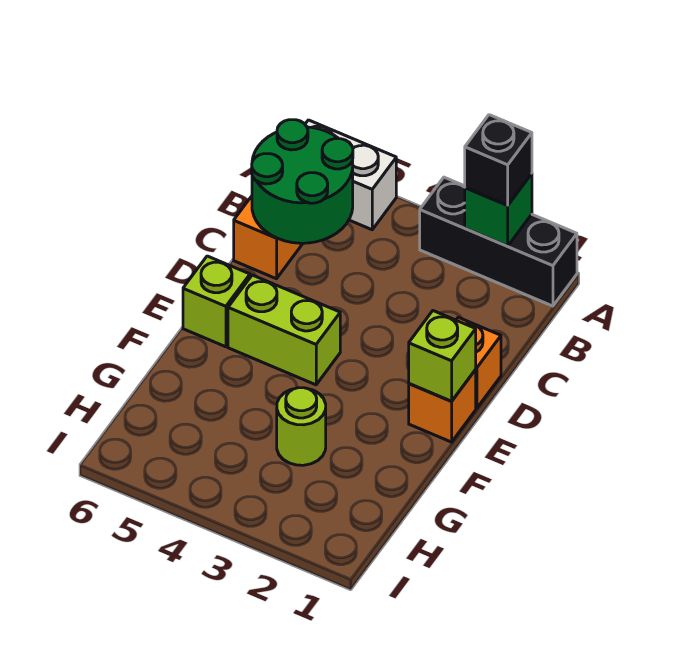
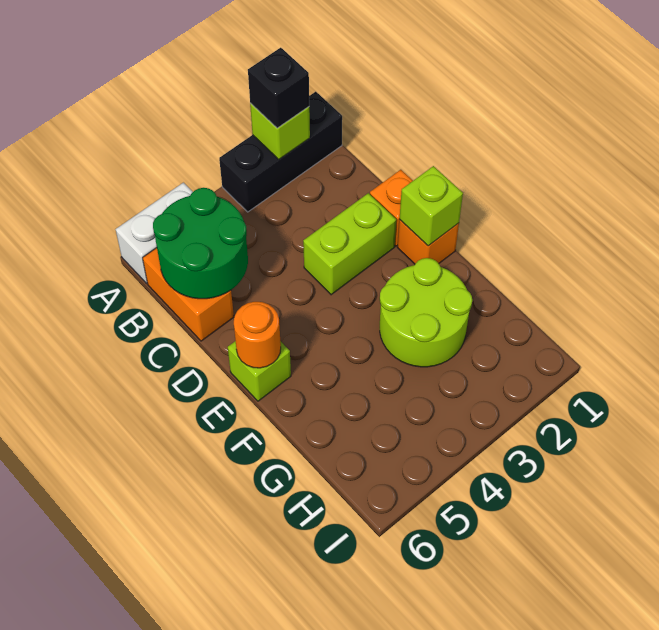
green 1x1 brick [465,174,532,246] -> lime 1x1 brick [250,103,310,159]
lime 1x2 brick [228,275,340,385] -> lime 1x2 brick moved to [303,193,396,295]
none -> orange 1x1 round brick [234,302,281,368]
lime 1x1 round brick [277,388,326,465] -> lime 2x2 round brick [380,258,472,367]

